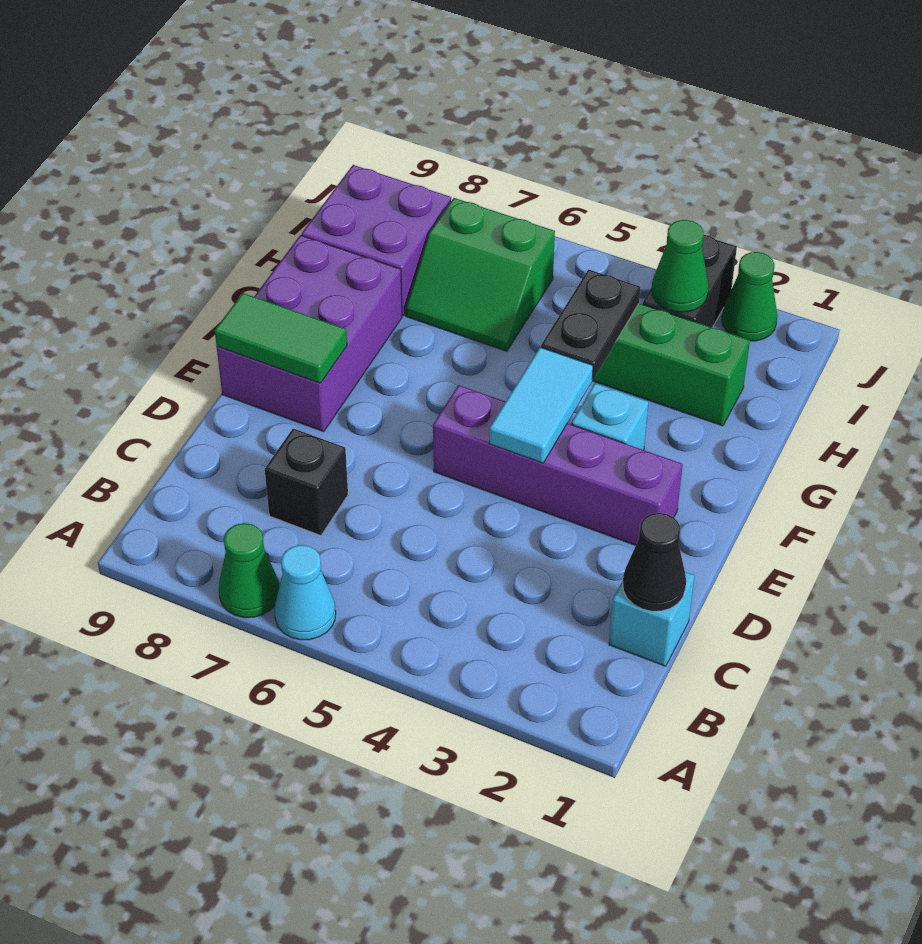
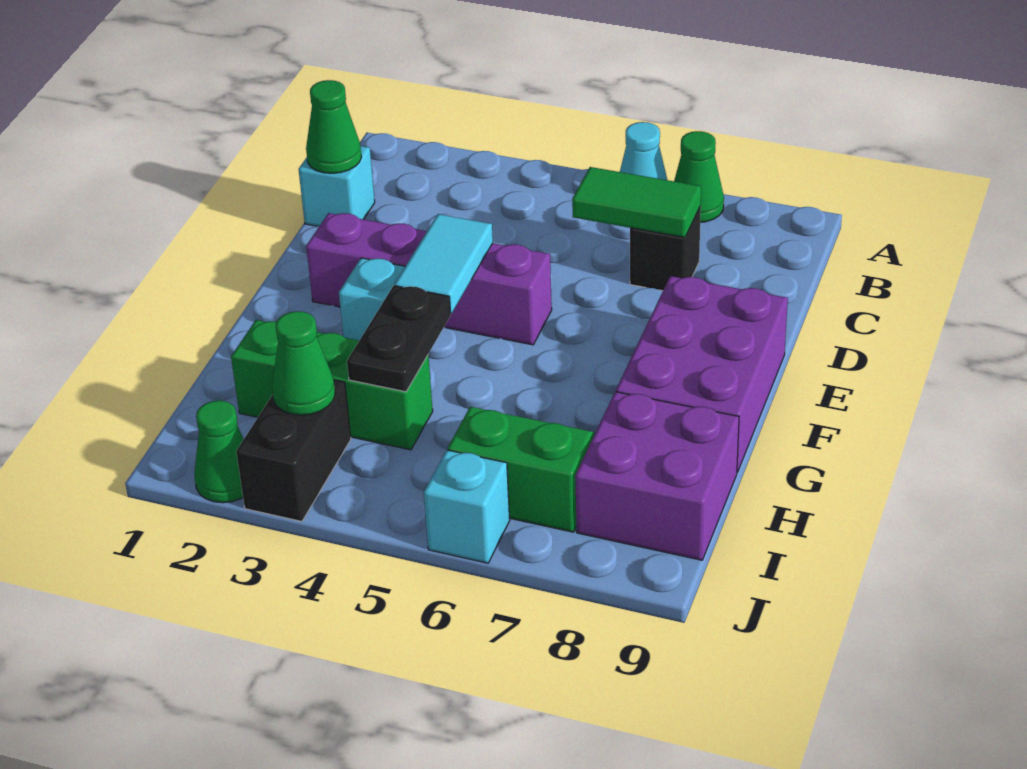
black 1x1 cone [623,513,686,611] -> green 1x1 cone [306,80,361,173]
green 1x2 tile [215,293,347,383] -> green 1x2 tile moved to [572,167,701,237]
none -> cyan 1x1 brick [424,450,510,563]

